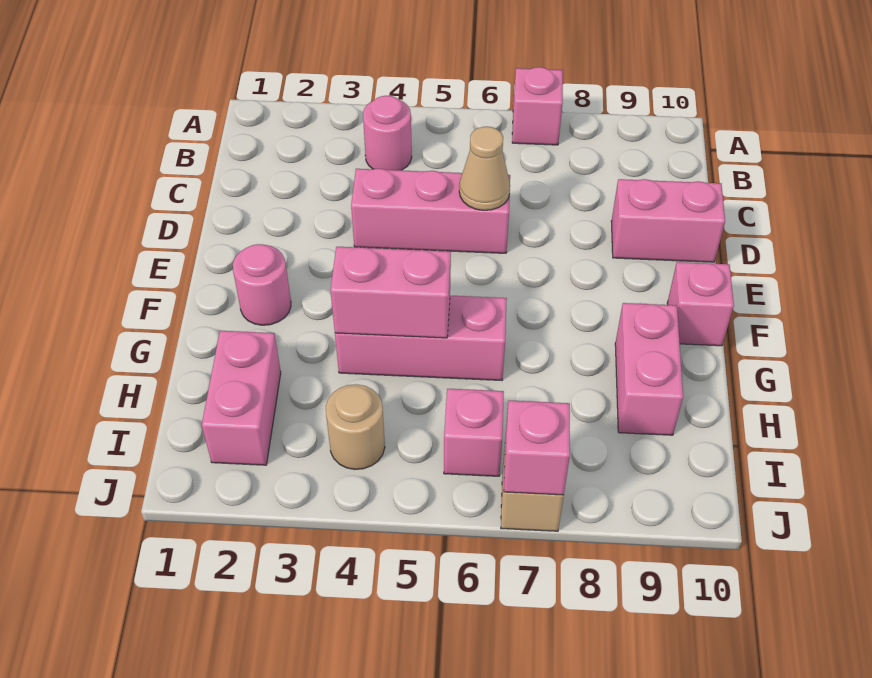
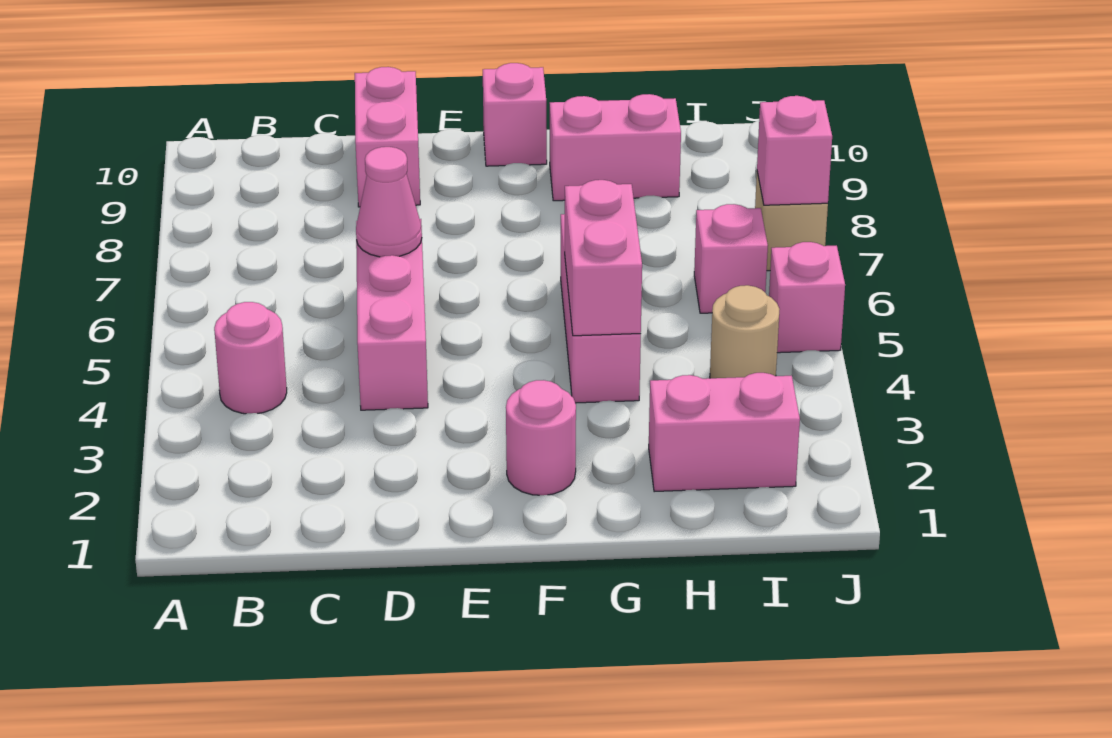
pink 1x1 brick [512,67,563,145] -> pink 1x1 brick moved to [769,242,845,353]
tan 1x1 cone [459,126,510,210] -> pink 1x1 cone [356,147,422,257]

